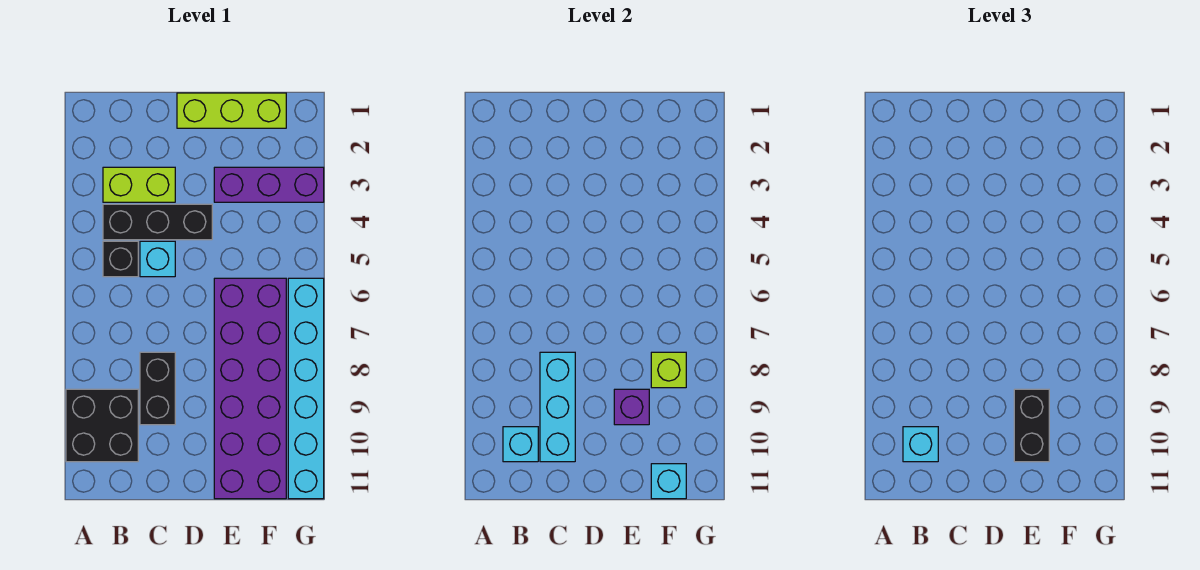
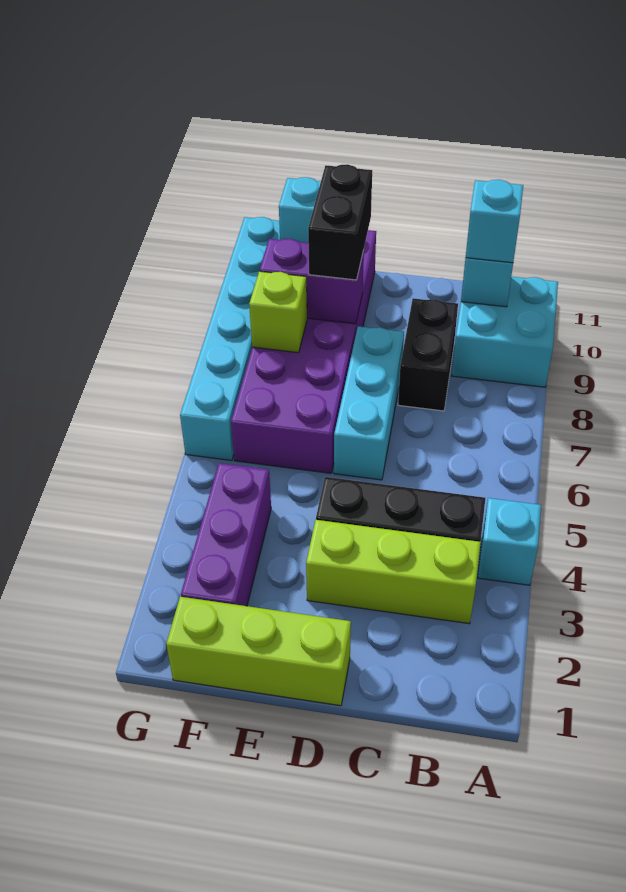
black 2x2 brick [66,389,138,462] -> cyan 2x2 brick [452,277,558,387]
lime 1x2 brick [103,167,175,202] -> lime 1x3 brick [306,520,481,624]
black 1x1 brick [103,241,138,277] -> none
cyan 1x1 brick [140,241,175,277] -> cyan 1x1 brick moved to [478,498,541,585]
cyan 1x3 brick [540,352,575,462] -> cyan 1x3 brick moved to [334,326,404,480]
purple 1x3 brick [214,167,324,202] -> purple 1x3 brick turned to [181,463,271,606]
purple 1x1 brick [614,389,649,425] -> purple 1x2 brick [260,239,364,324]

